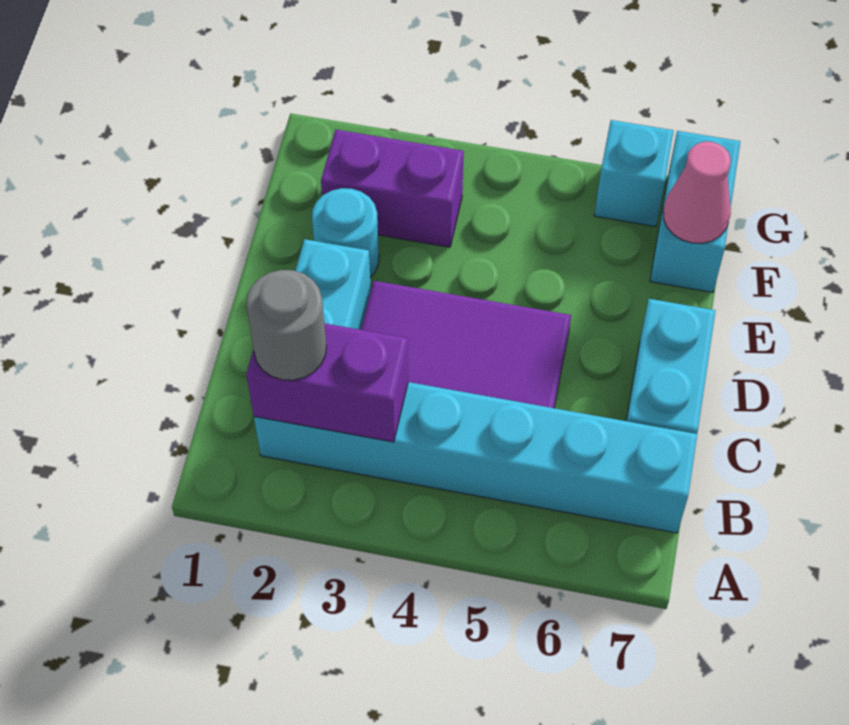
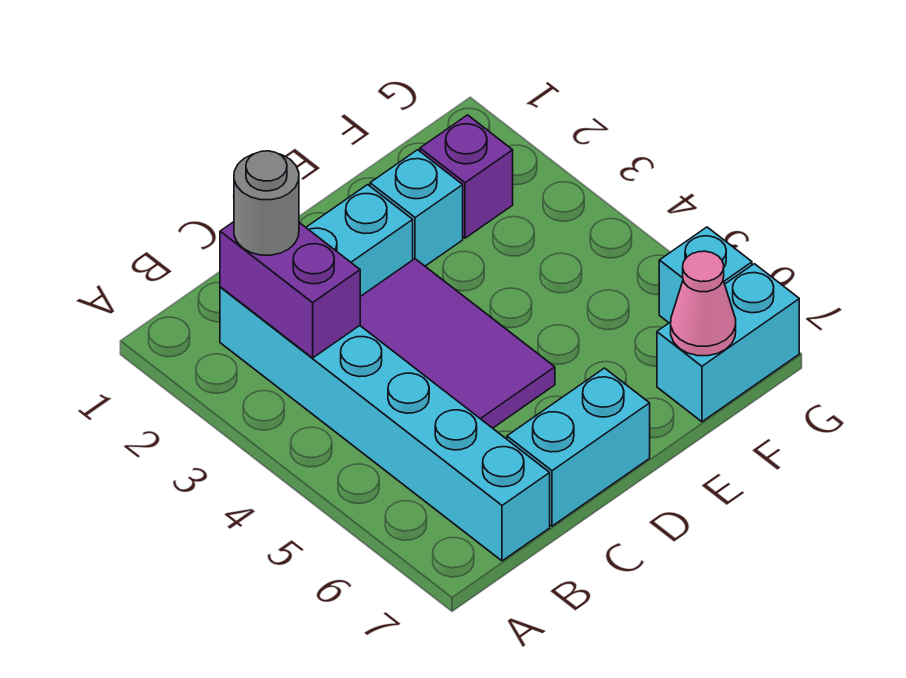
cyan 1x1 round brick [312,188,379,277] -> cyan 1x1 brick [370,150,463,266]
purple 1x2 brick [321,130,464,247] -> purple 1x1 brick [420,115,513,238]

